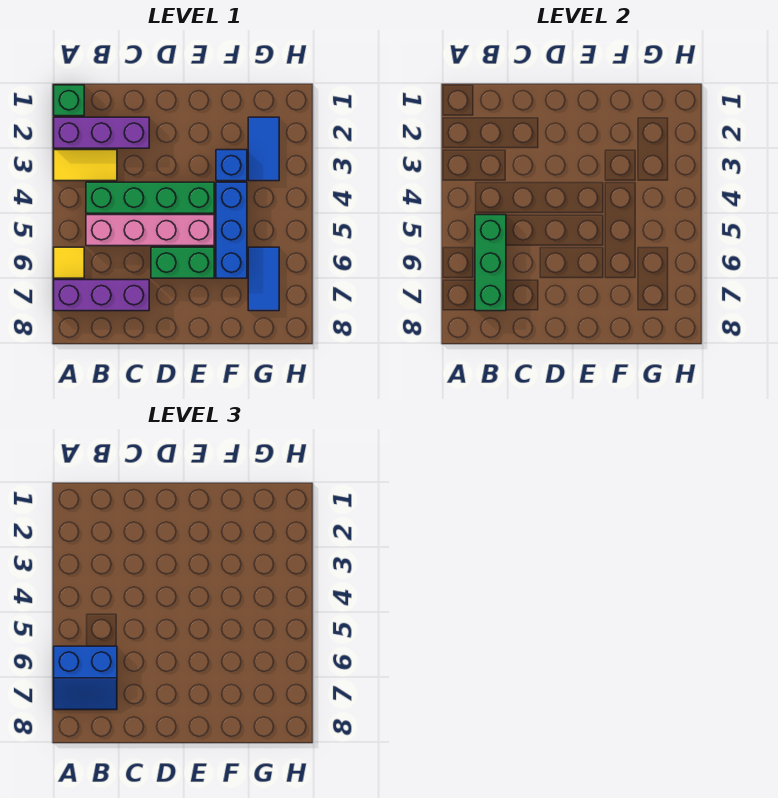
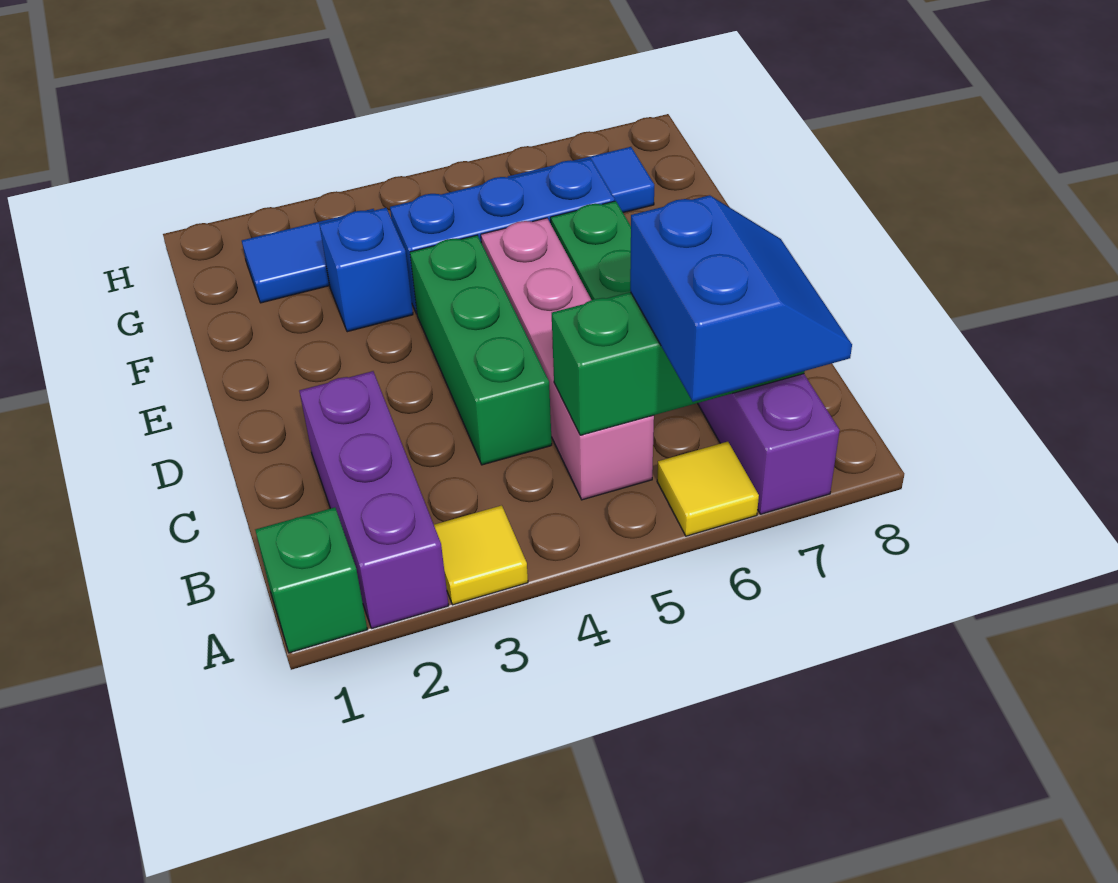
yellow 1x2 tile [54,150,117,181] -> yellow 1x1 tile [434,505,528,605]
green 1x4 brick [86,182,214,213] -> green 1x3 brick [410,235,552,465]

